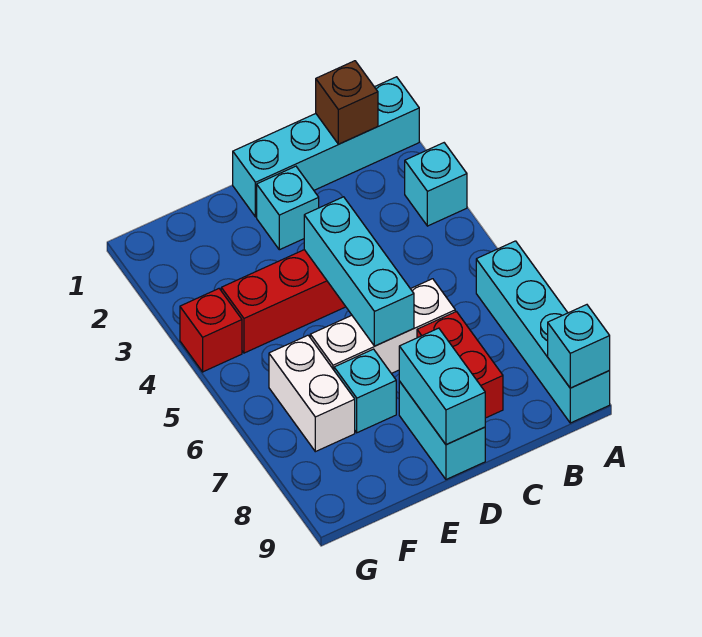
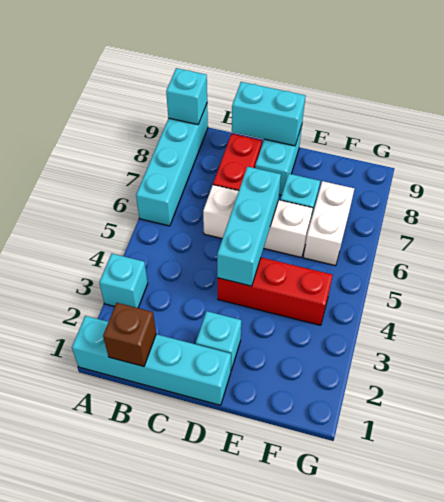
cyan 1x2 brick [399,328,485,445] -> cyan 1x2 brick turned to [232,82,305,146]
red 1x1 brick [180,289,242,372] -> none

